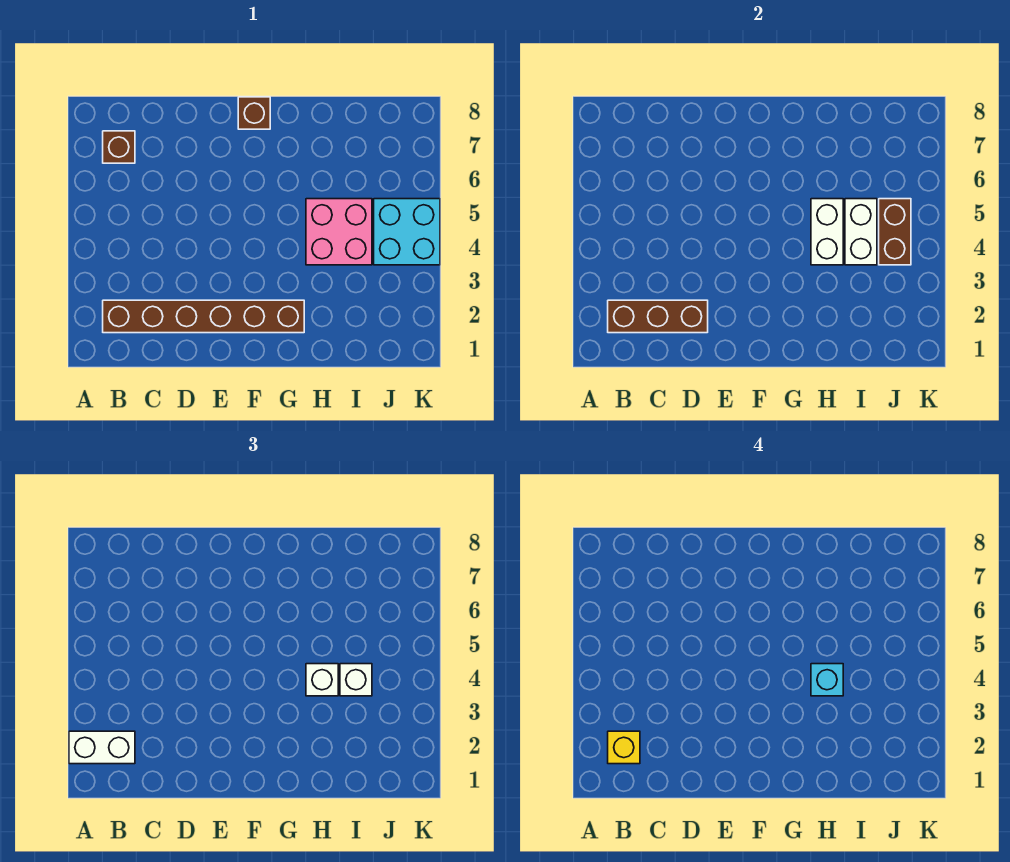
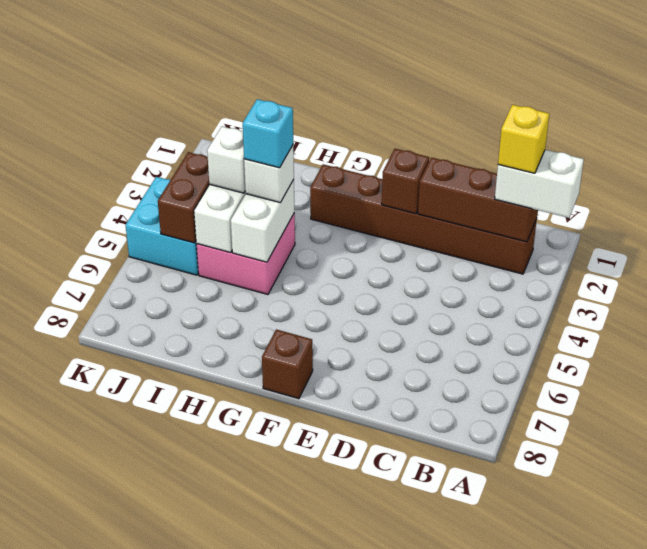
brown 1x1 brick [103,131,135,163] -> brown 1x1 brick moved to [382,149,429,214]

